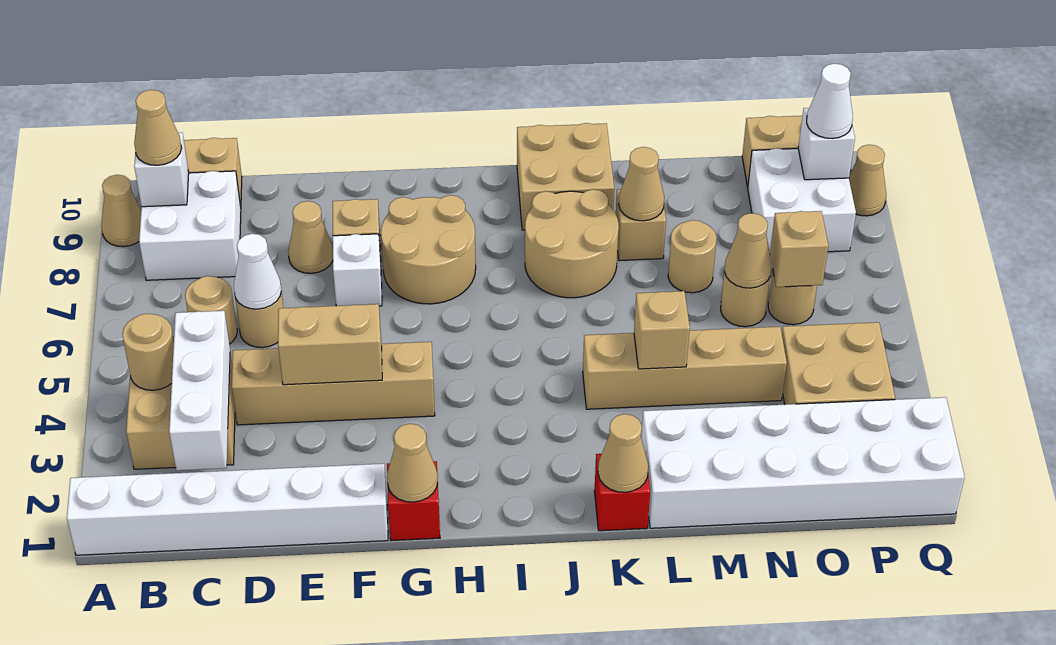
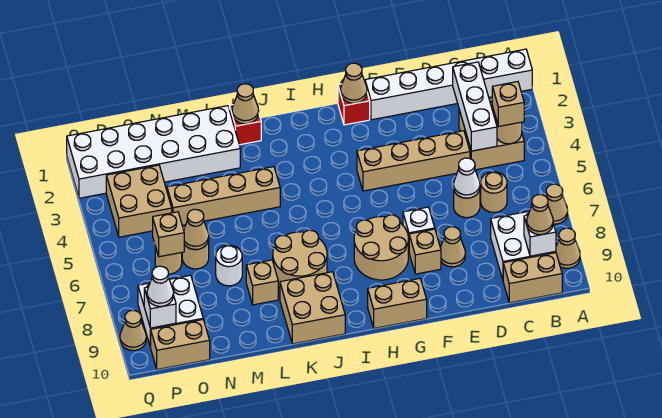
tan 1x2 brick [278,304,382,385] -> tan 1x2 brick moved to [368,278,427,328]
tan 1x1 brick [634,291,690,369] -> tan 1x1 brick moved to [492,82,524,126]
tan 1x1 cone [619,147,664,221] -> tan 1x1 cone moved to [546,184,568,224]
tan 1x1 round brick [668,220,717,293] -> white 1x1 round brick [216,245,242,286]

